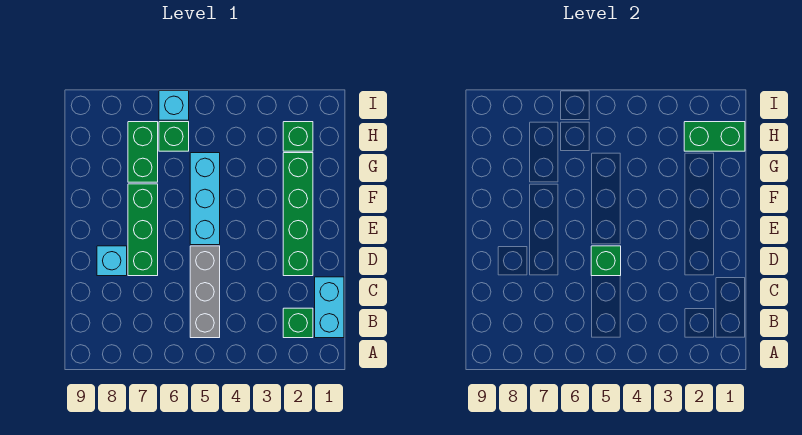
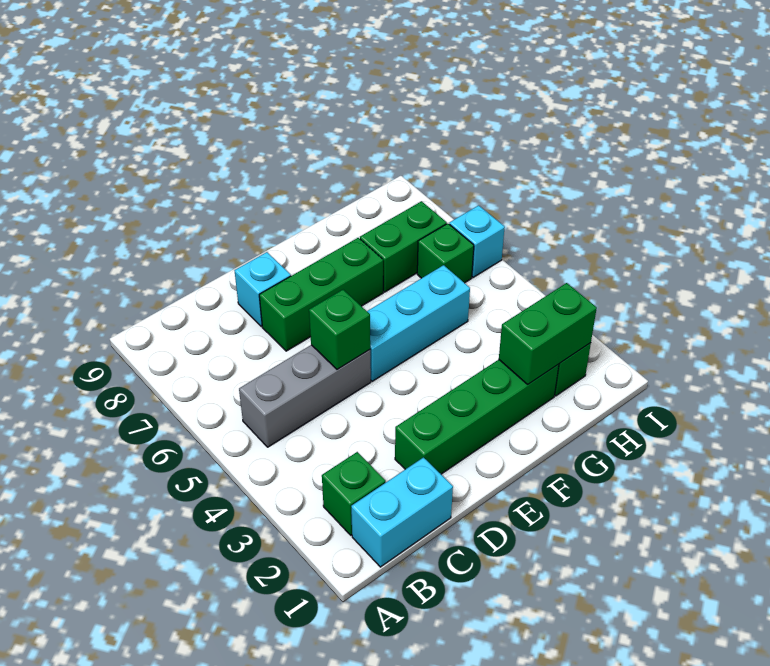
green 1x2 brick [684,122,745,151] -> green 1x2 brick turned to [499,283,597,384]

